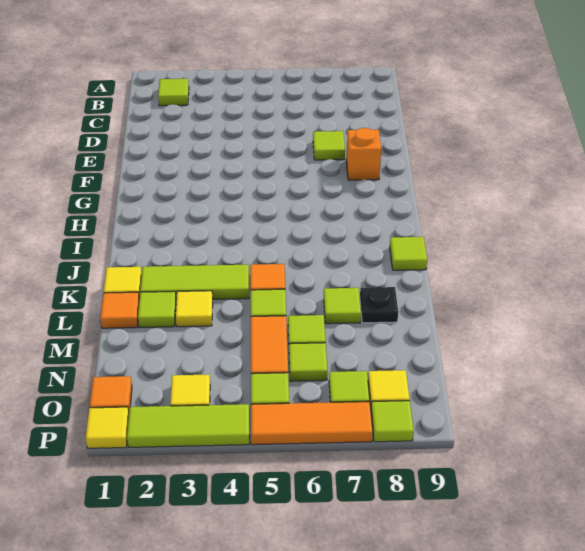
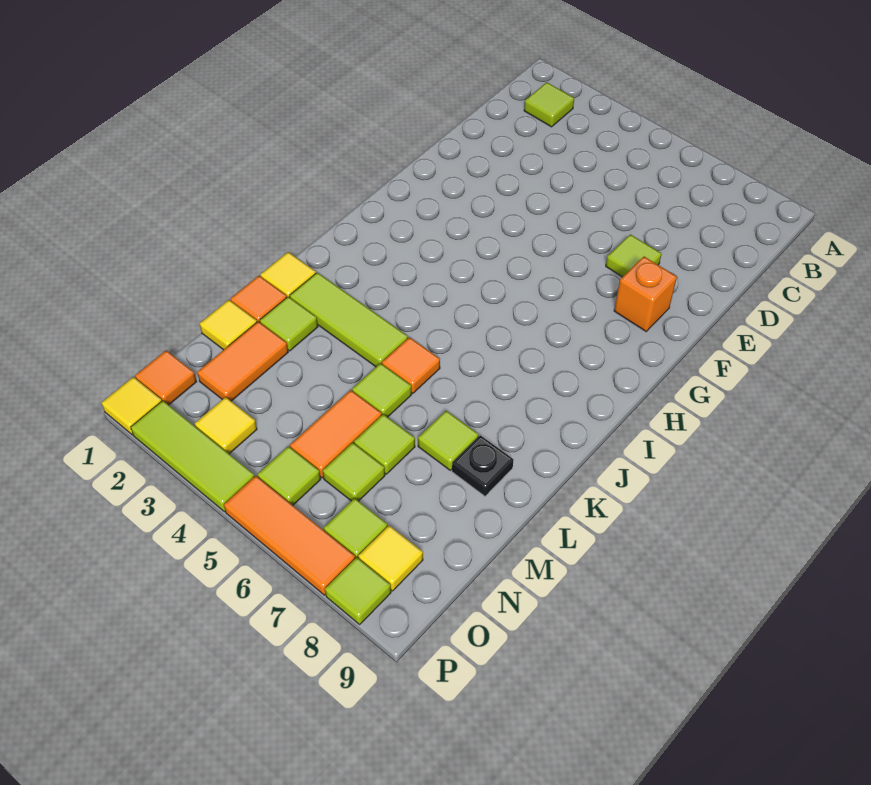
lime 1x1 tile [390,237,427,270] -> none
yellow 1x1 tile [176,291,213,327] -> yellow 1x1 tile moved to [200,300,257,350]
none -> orange 1x2 tile [197,322,288,401]

